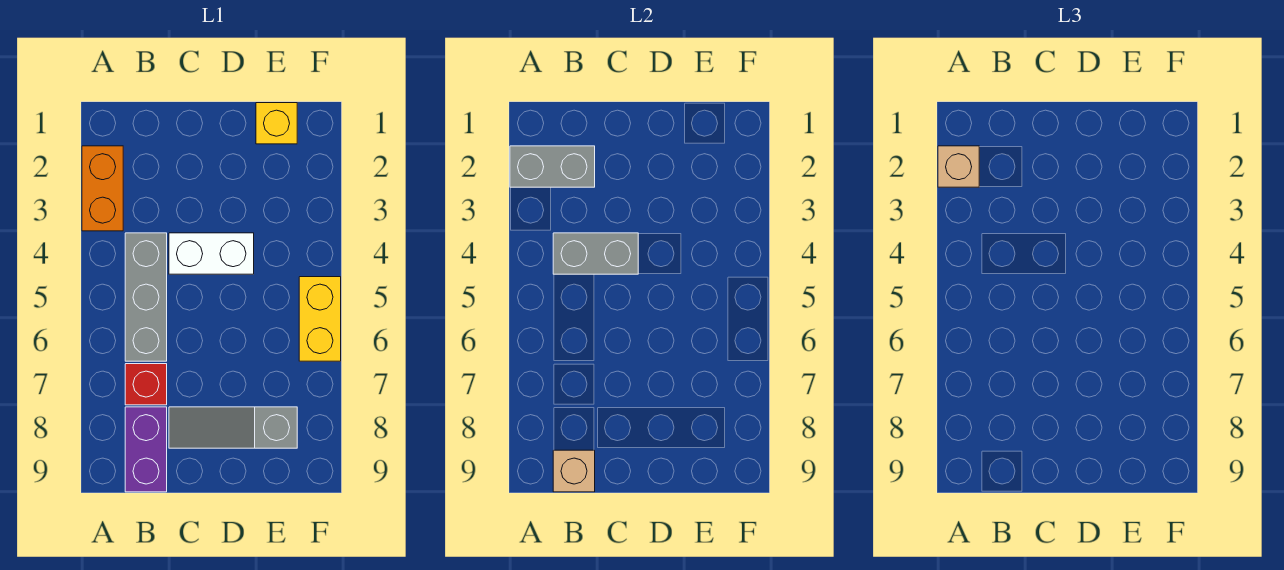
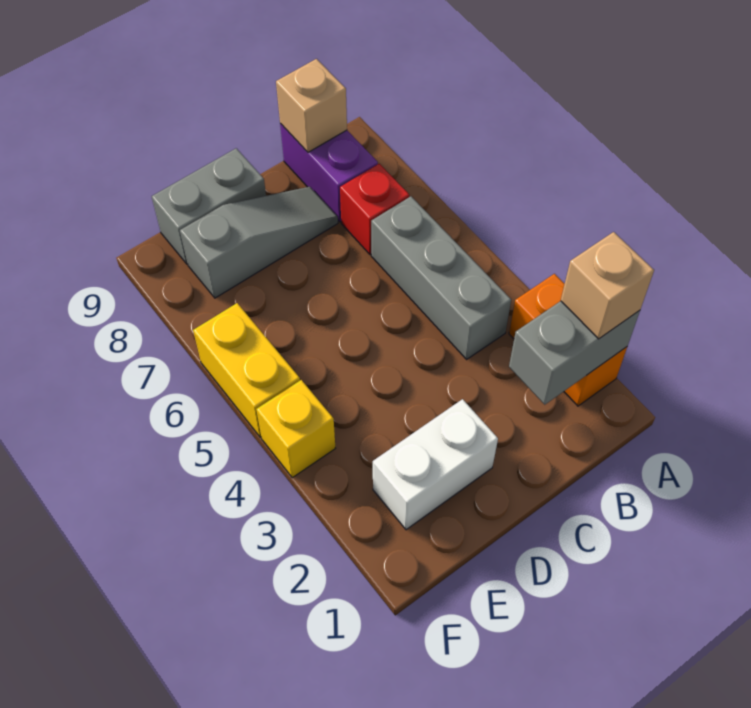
grey 1x2 brick [553,233,638,274] -> grey 1x2 brick moved to [152,148,266,264]
white 1x2 brick [169,233,254,274] -> white 1x2 brick moved to [373,399,498,530]
yellow 1x1 brick [256,103,297,144] -> yellow 1x1 brick moved to [256,380,336,478]

